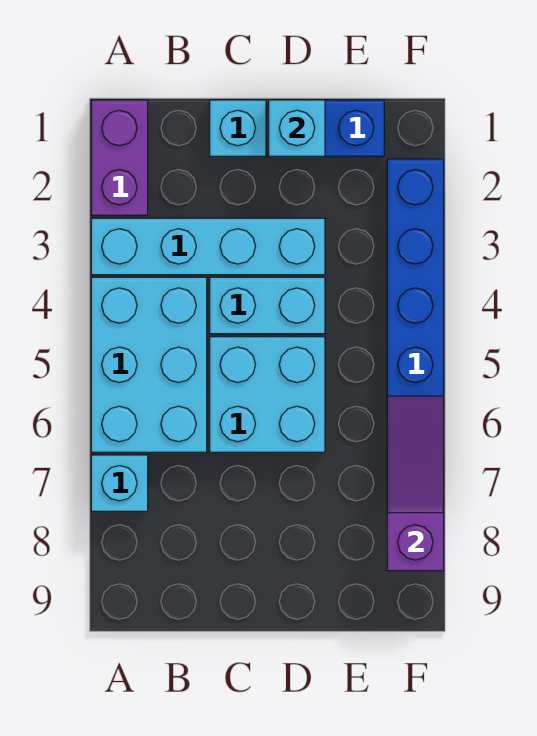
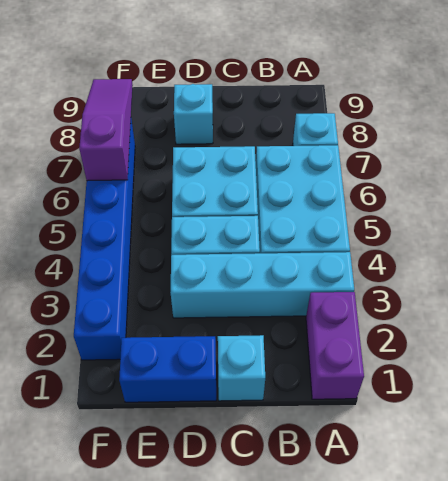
cyan 1x1 brick [269,100,325,156] -> cyan 1x1 brick moved to [174,84,213,144]
purple 1x3 slope [387,396,444,571] -> purple 1x3 slope turned to [79,79,133,181]

